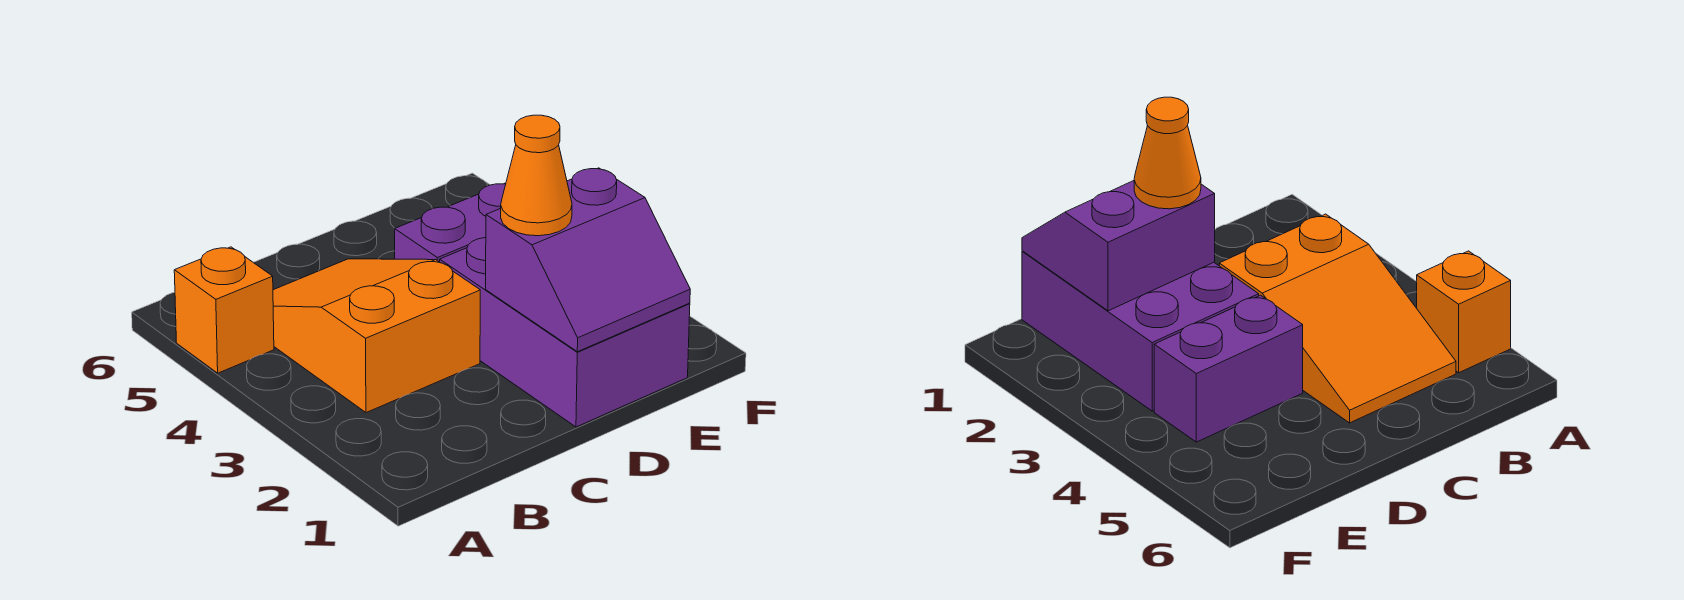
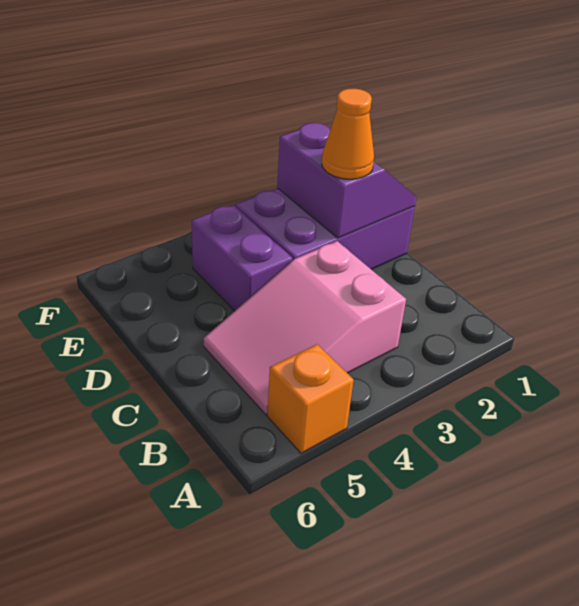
orange 2x3 slope [273,259,480,413] -> pink 2x3 slope [204,241,406,414]

